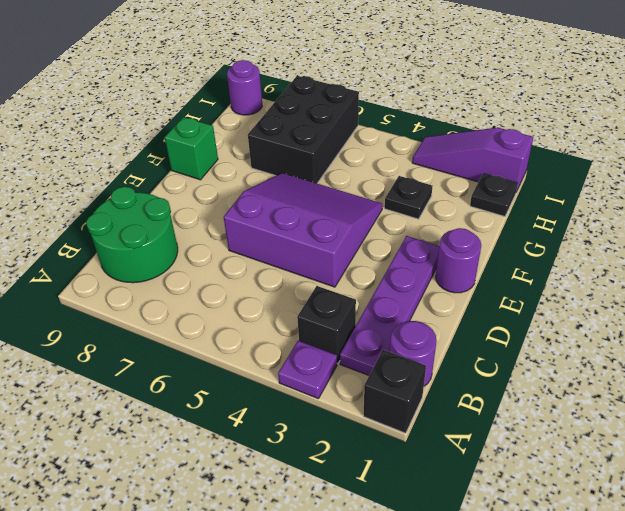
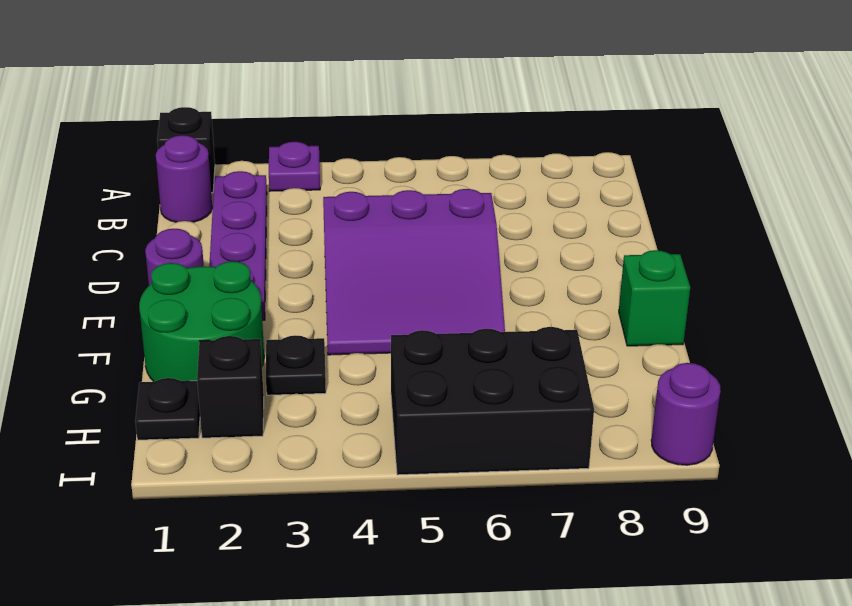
black 1x1 brick [297,286,356,364] -> black 1x1 brick moved to [197,336,264,438]
green 2x2 round brick [86,187,178,283] -> green 2x2 round brick moved to [139,261,264,382]
black 2x3 brick [248,76,359,183] -> black 2x3 brick turned to [391,327,594,475]
purple 1x3 slope [412,128,533,190] -> none

